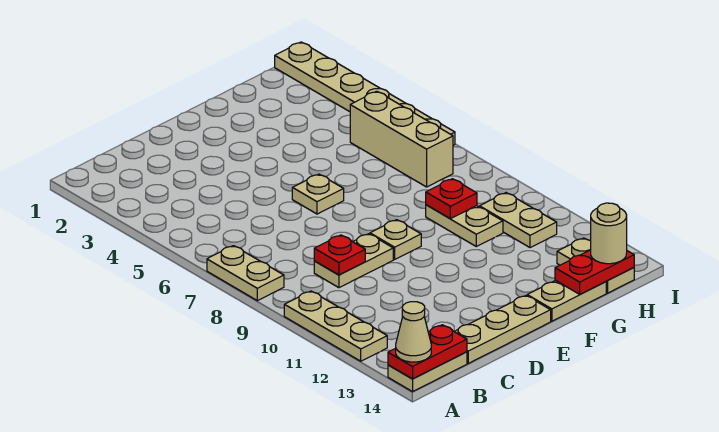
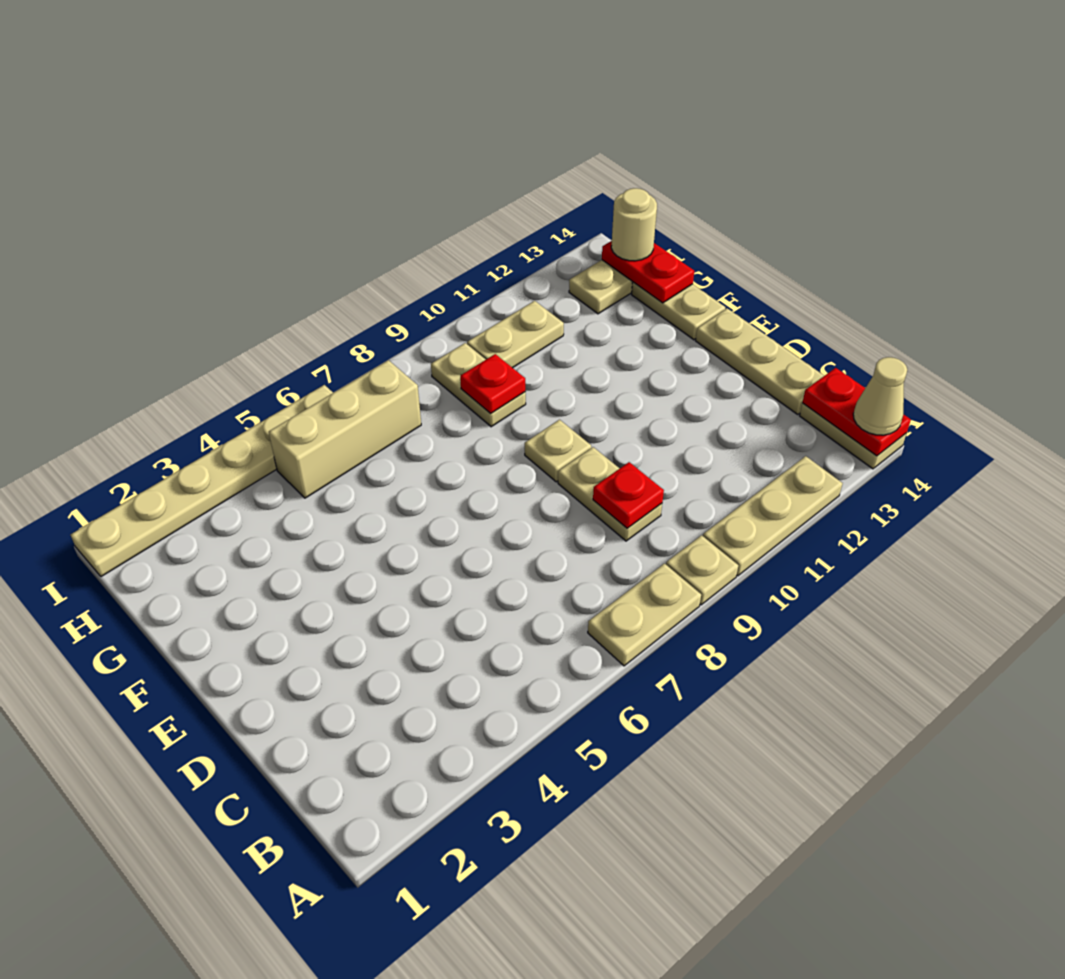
tan 1x1 plate [292,174,344,214] -> tan 1x1 plate moved to [666,535,738,605]
tan 1x2 plate [426,205,503,246] -> tan 1x2 plate turned to [431,343,526,427]

